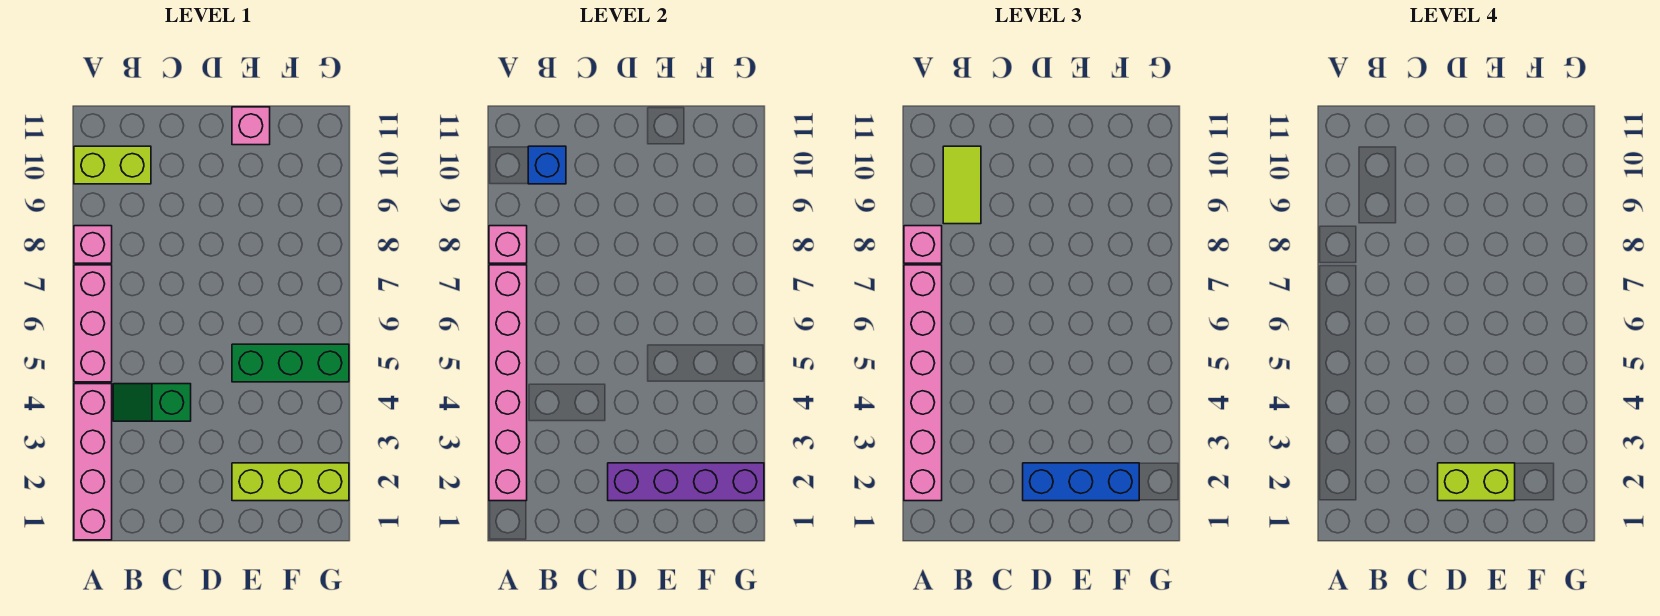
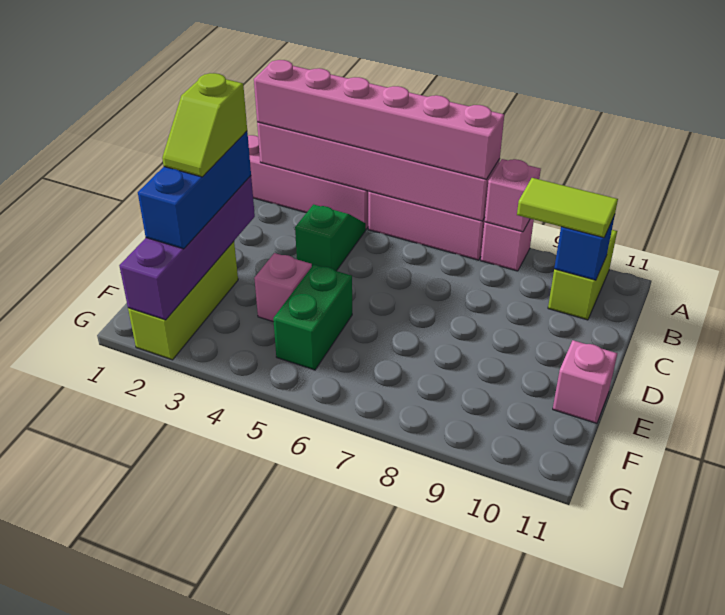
pink 1x1 brick [904,226,942,263] -> pink 1x1 brick moved to [254,253,312,322]
lime 1x2 brick [1438,463,1515,501] -> lime 1x2 slope [162,73,247,177]
green 1x3 brick [232,344,349,382] -> green 1x2 brick [273,265,352,370]

